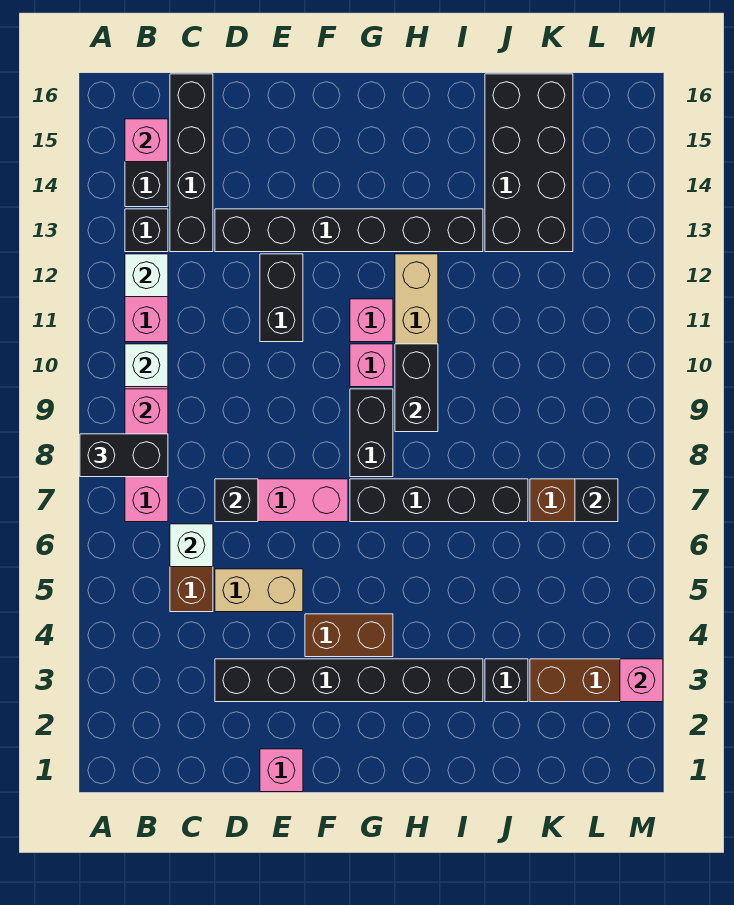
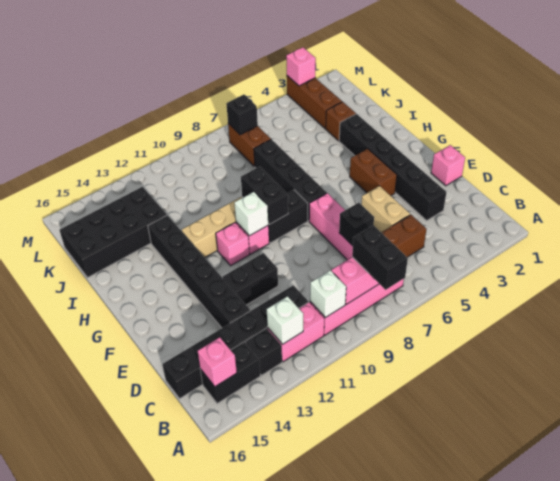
white 1x1 brick [170,524,213,567] -> white 1x1 brick moved to [234,192,268,236]
black 1x4 brick [170,74,213,252] -> black 1x6 brick [162,285,308,399]
black 1x2 brick [395,344,438,432] -> black 1x2 brick turned to [241,167,288,224]
black 1x1 brick [485,659,528,702] -> brown 1x1 brick [326,102,356,141]

